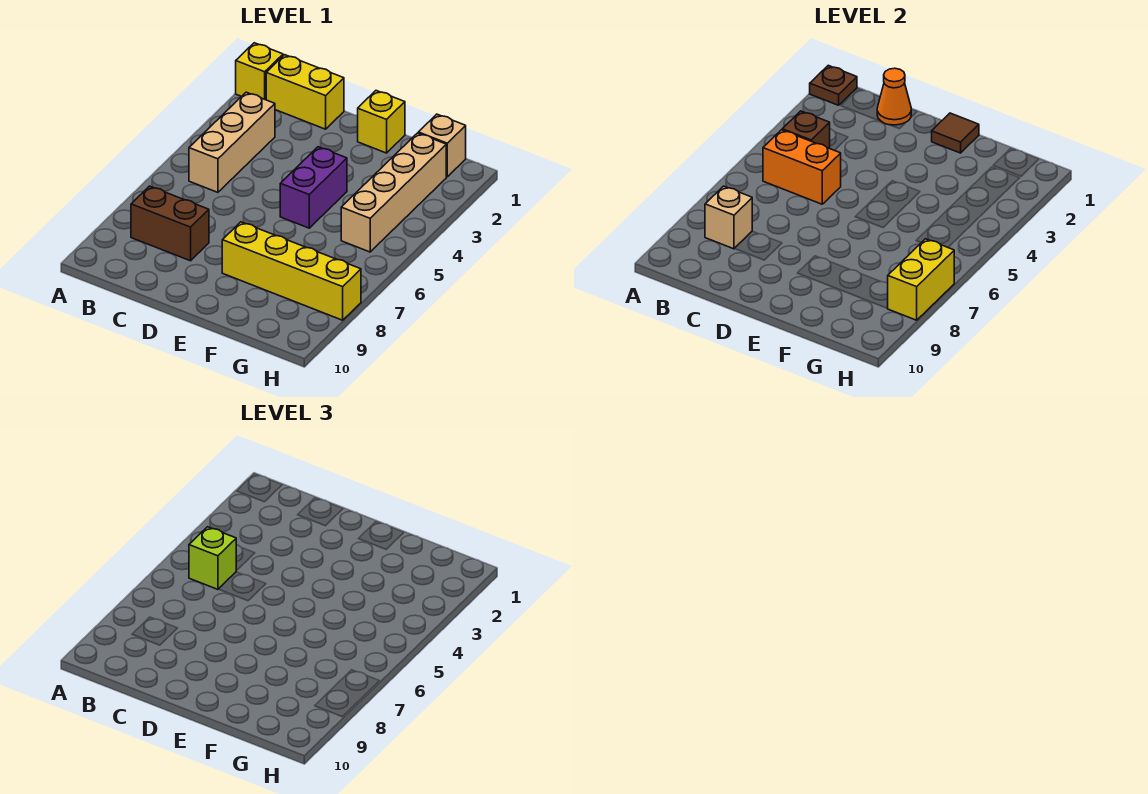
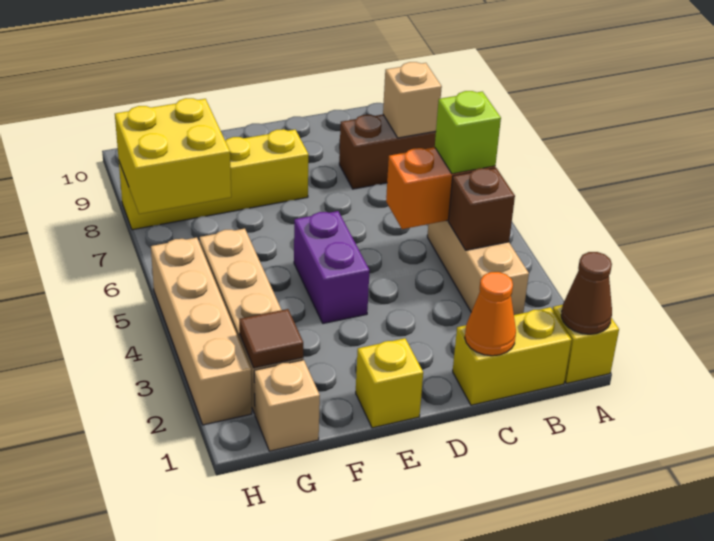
brown 1x1 plate [810,65,857,105] -> brown 1x1 cone [561,252,612,334]
brown 1x1 tile [932,113,979,153] -> brown 1x1 tile moved to [239,309,303,368]
none -> tan 1x4 brick [151,237,252,425]
yellow 1x2 brick [887,239,954,320] -> yellow 2x2 brick [115,98,231,214]

